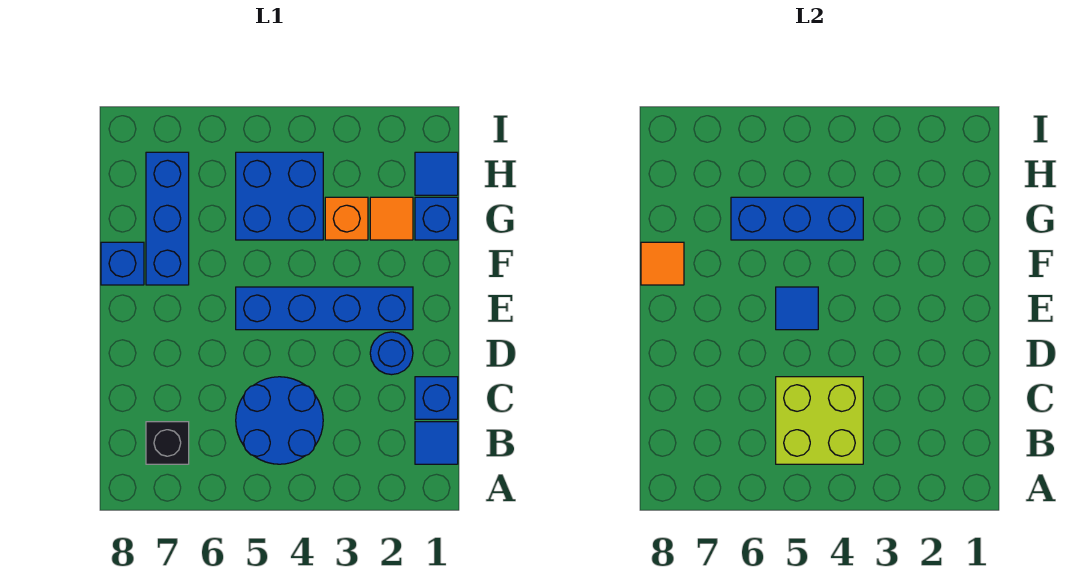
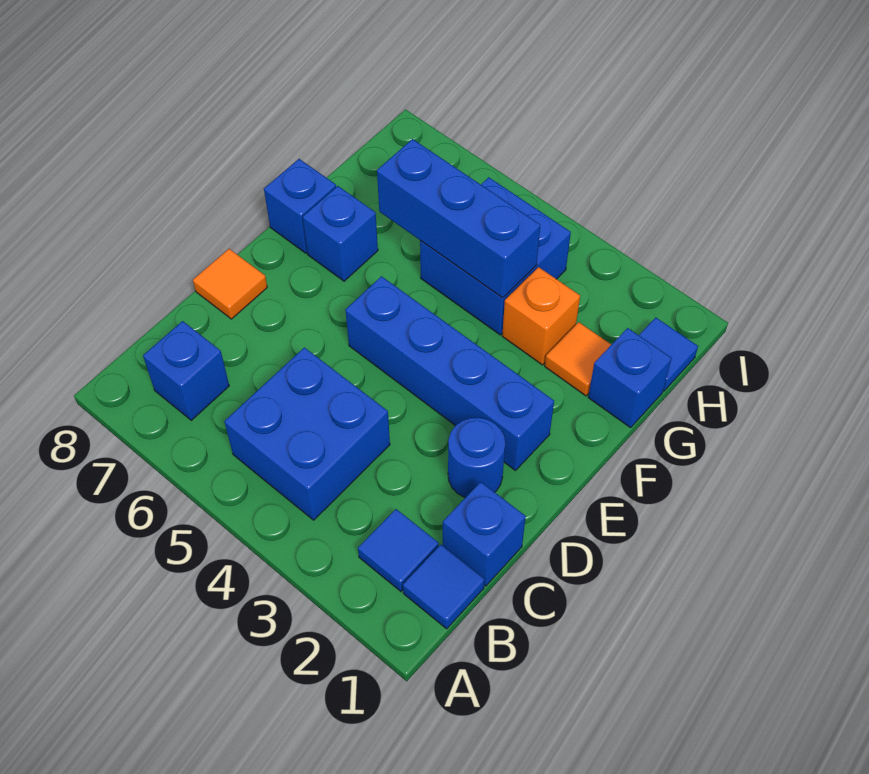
blue 2x2 round brick [236,377,323,464] -> blue 2x2 brick [224,348,390,520]
lime 2x2 brick [776,377,863,464] -> none
black 1x1 brick [146,422,189,464] -> blue 1x1 brick [143,321,229,420]
blue 1x1 tile [776,287,818,330] -> blue 1x1 tile moved to [358,509,439,591]
blue 1x3 brick [146,152,189,285] -> blue 1x1 brick [303,186,378,281]
orange 1x1 tile [641,242,684,285] -> orange 1x1 tile moved to [193,249,267,319]

